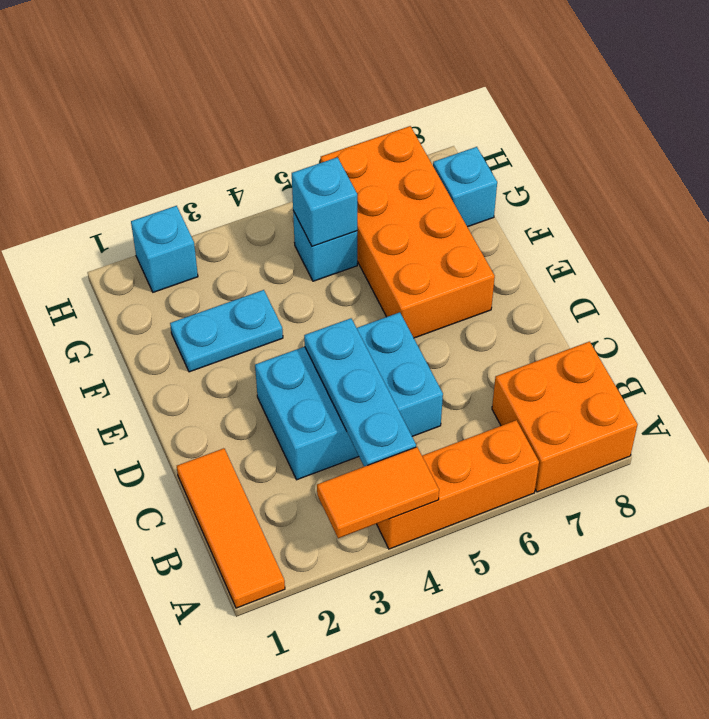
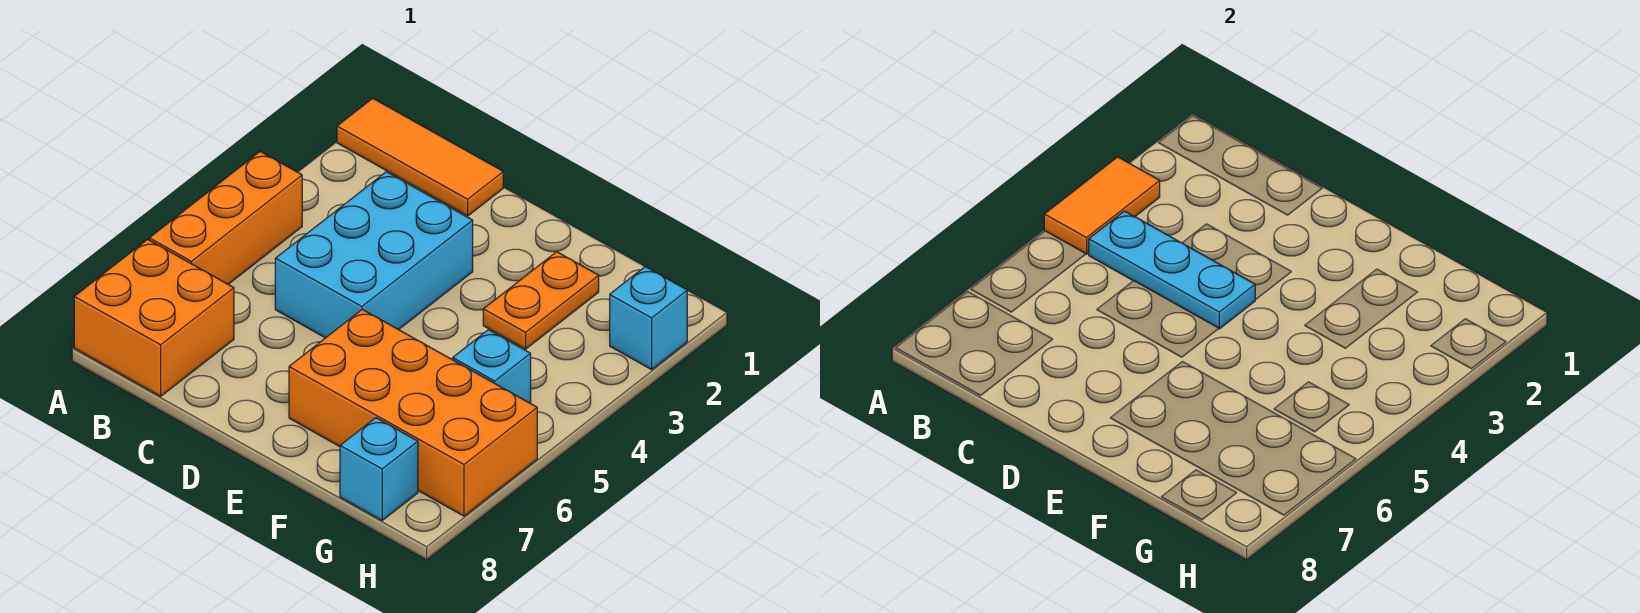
cyan 1x2 plate [170,290,283,372] -> orange 1x2 plate [483,252,599,349]
cyan 1x1 brick [292,157,357,246] -> none

